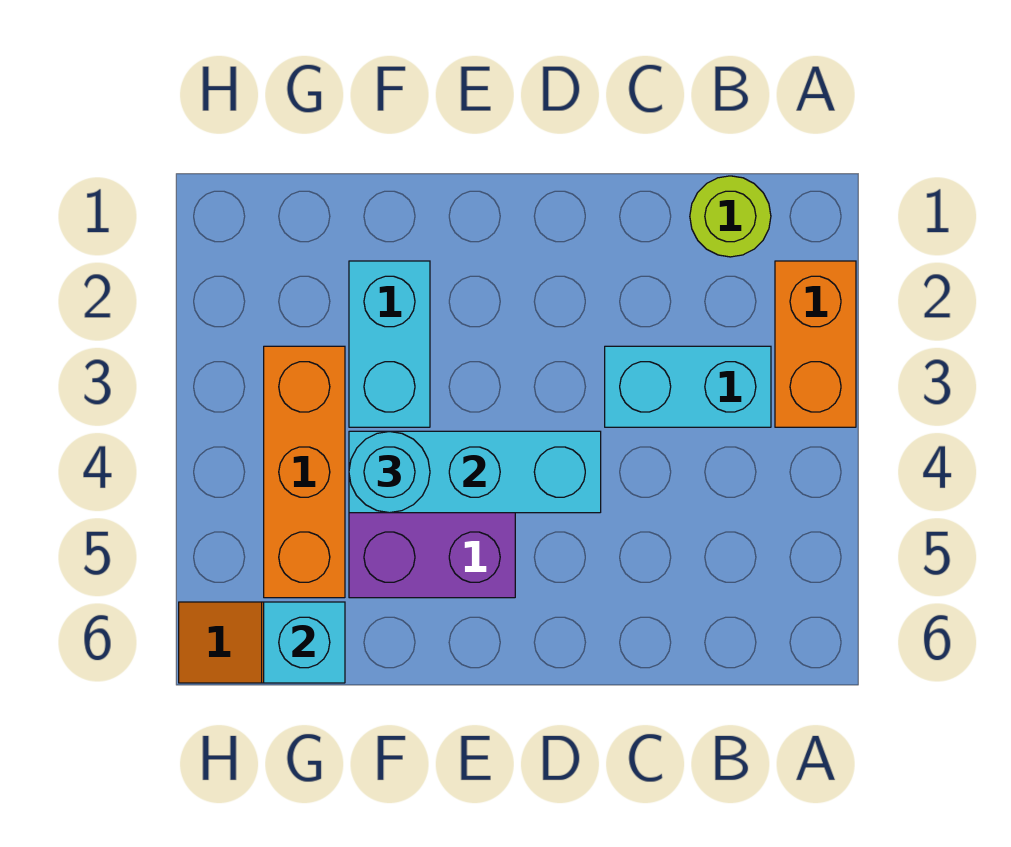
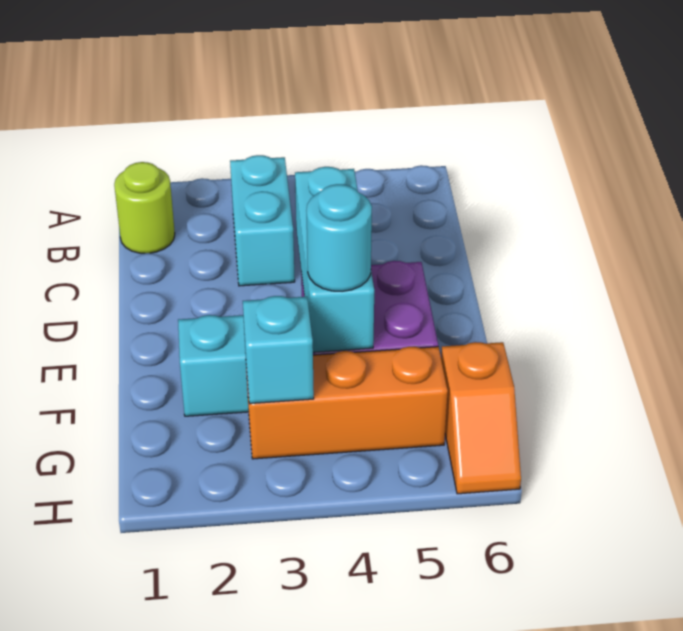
orange 1x2 brick [775,261,856,427] -> none
cyan 1x1 brick [264,602,345,683] -> cyan 1x1 brick moved to [243,296,314,404]

